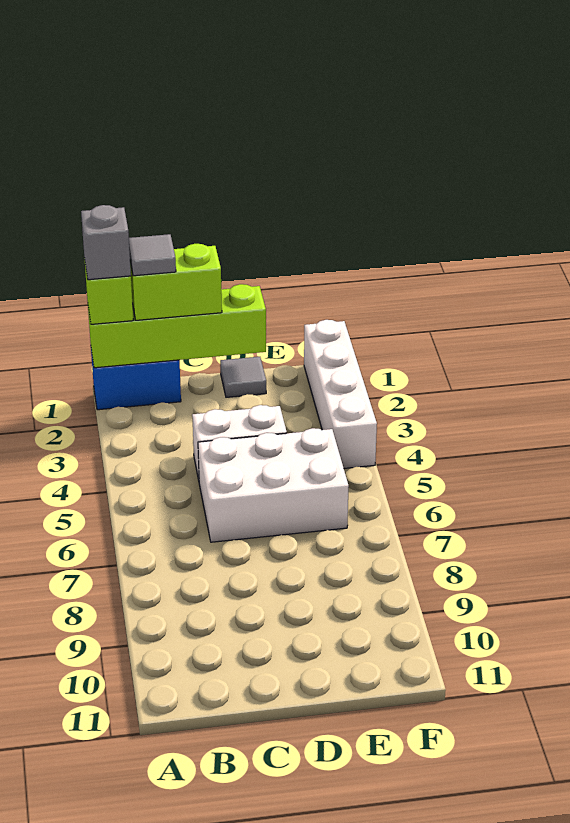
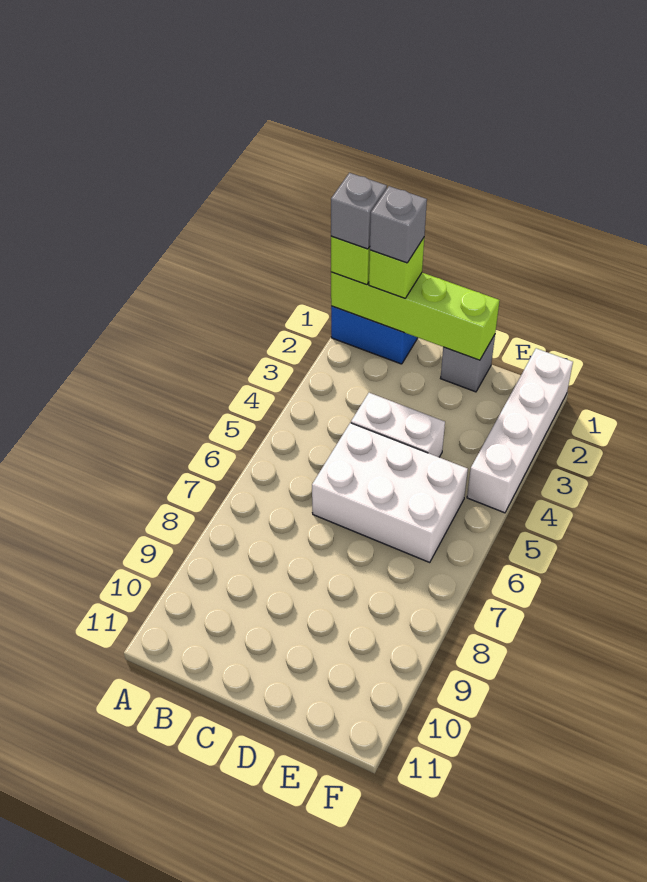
lime 1x2 brick [130,244,222,320] -> lime 1x1 brick [369,238,424,298]
grey 1x1 tile [129,234,176,276] -> grey 1x1 brick [370,186,427,263]
grey 1x1 tile [220,357,266,397] -> grey 1x1 brick [441,335,495,392]

